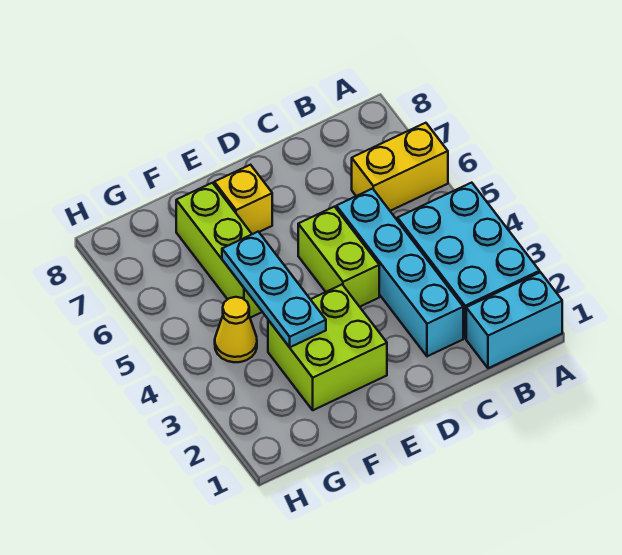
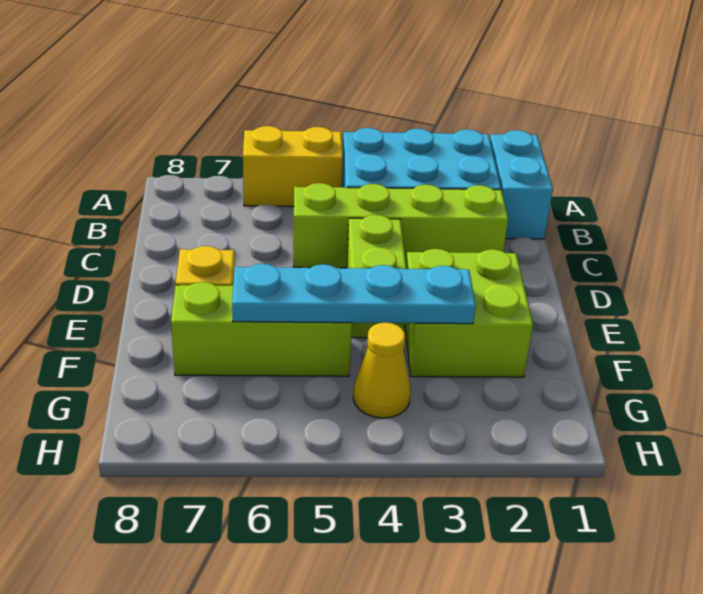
yellow 1x2 brick [352,123,448,211] -> yellow 1x2 brick turned to [243,126,343,207]
cyan 1x4 brick [336,189,463,356] -> lime 1x4 brick [293,183,508,268]
lime 1x2 brick [298,207,379,307] -> lime 1x2 brick turned to [346,215,406,338]
cyan 1x3 plate [222,232,326,347] -> cyan 1x4 plate [232,264,476,324]

